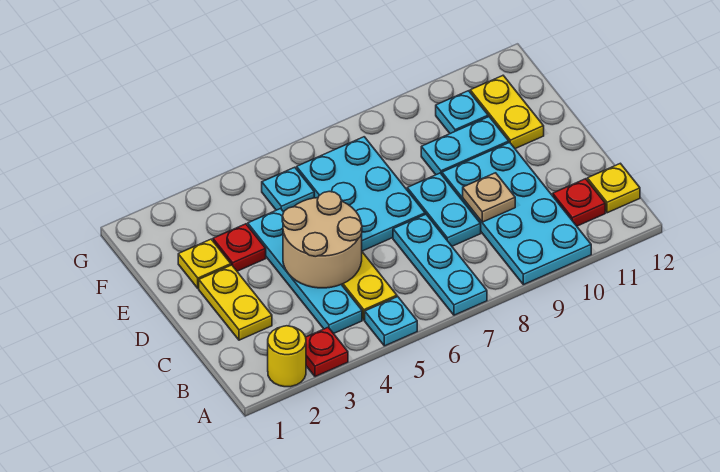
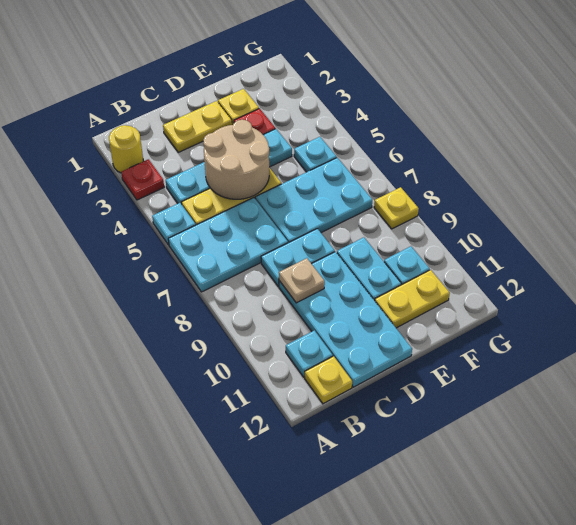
cyan 1x3 plate [393,214,487,315] -> cyan 2x3 plate [168,198,288,292]
cyan 2x4 plate [442,142,591,285] -> cyan 2x4 plate turned to [279,252,412,387]
red 1x1 plate [553,179,605,226] -> cyan 1x1 plate [286,330,333,377]
none -> yellow 1x1 plate [374,187,419,229]

